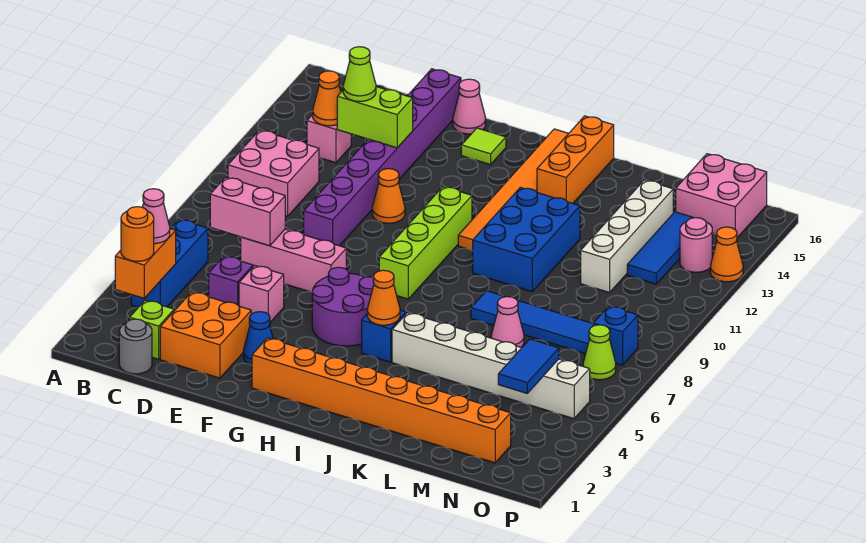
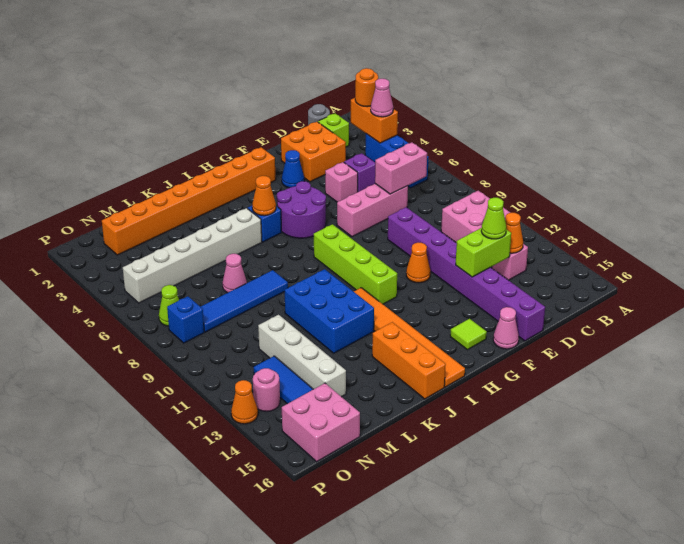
blue 1x2 tile [498,339,559,393] -> none

